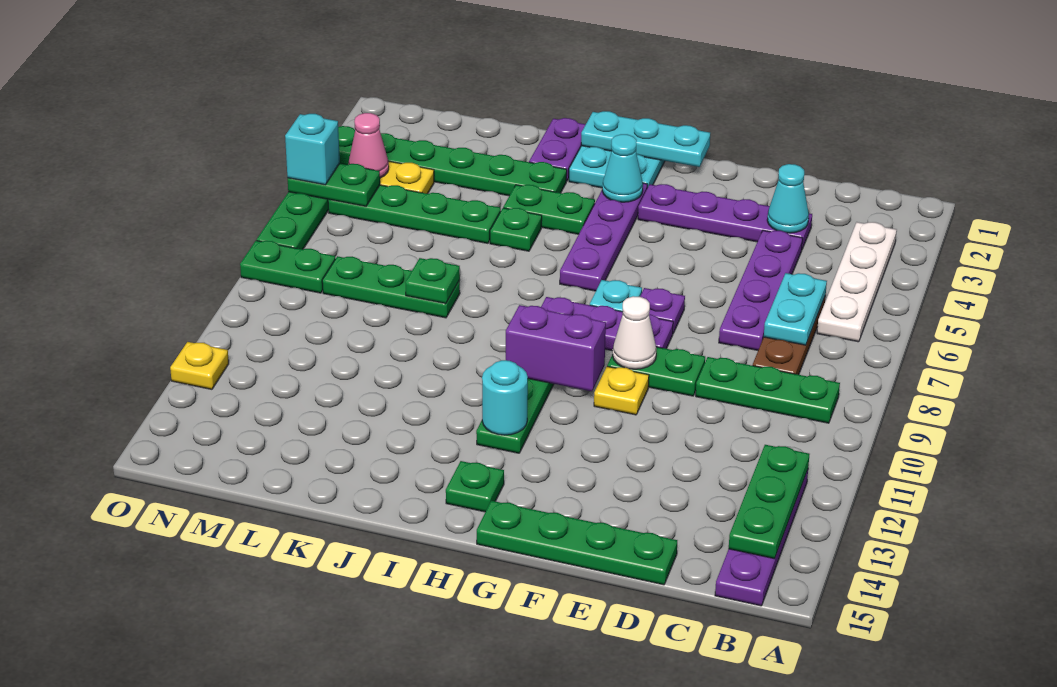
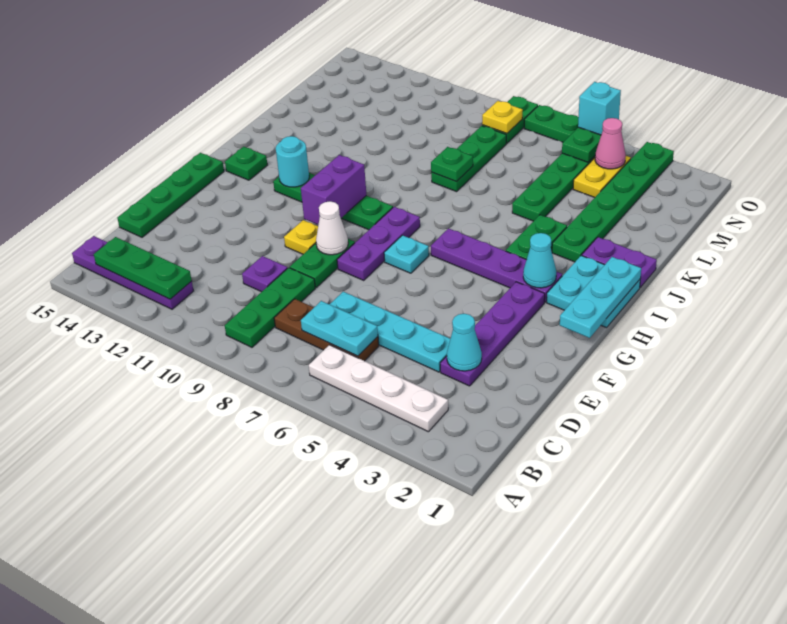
purple 1x4 plate [719,230,803,350] -> cyan 1x4 plate [329,292,450,372]
purple 1x1 plate [640,288,685,333] -> purple 1x1 plate moved to [242,256,288,292]
green 1x1 plate [490,208,542,251] -> none
yellow 1x1 plate [170,342,229,389] -> yellow 1x1 plate moved to [482,101,523,133]

